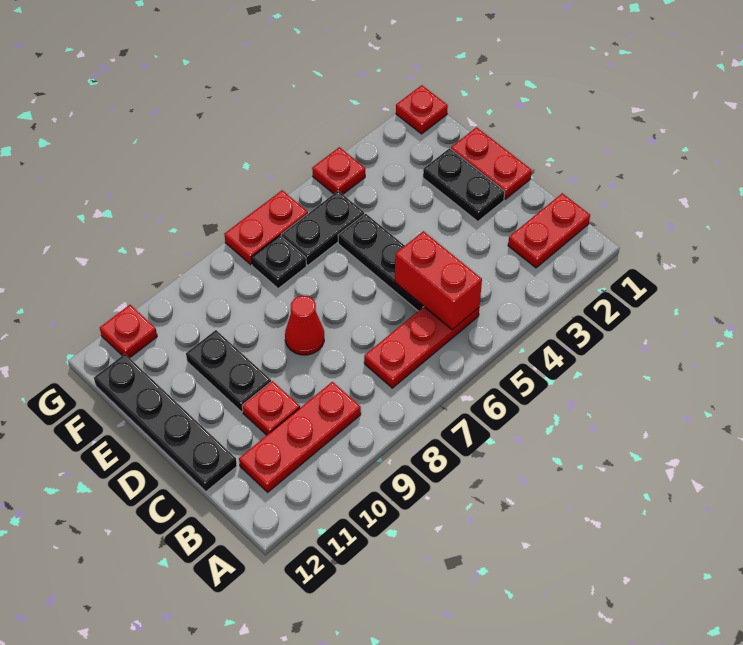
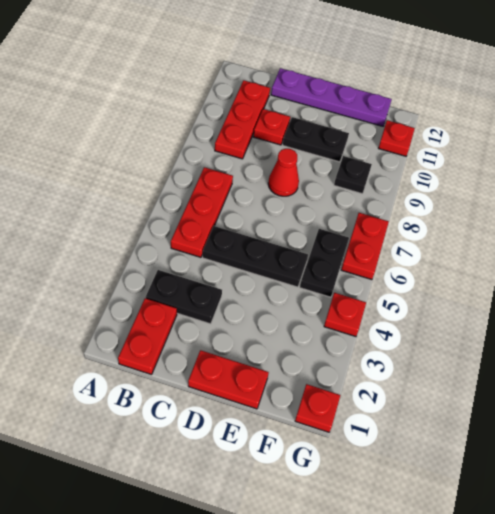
red 1x2 brick [395,231,482,330] -> none
black 1x4 plate [94,354,237,491] -> purple 1x4 plate [271,68,392,126]
black 1x2 plate [423,148,505,221] -> black 1x2 plate moved to [146,270,222,324]
black 1x1 plate [251,236,306,289] -> black 1x1 plate moved to [334,156,372,194]

